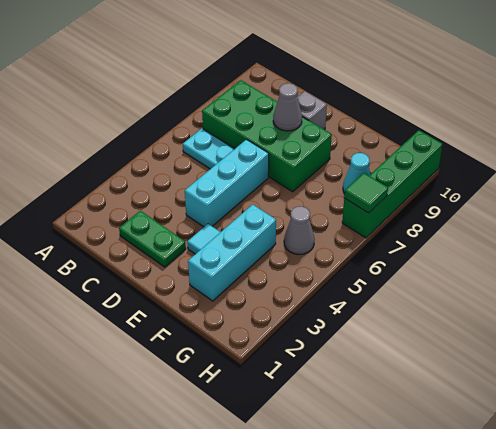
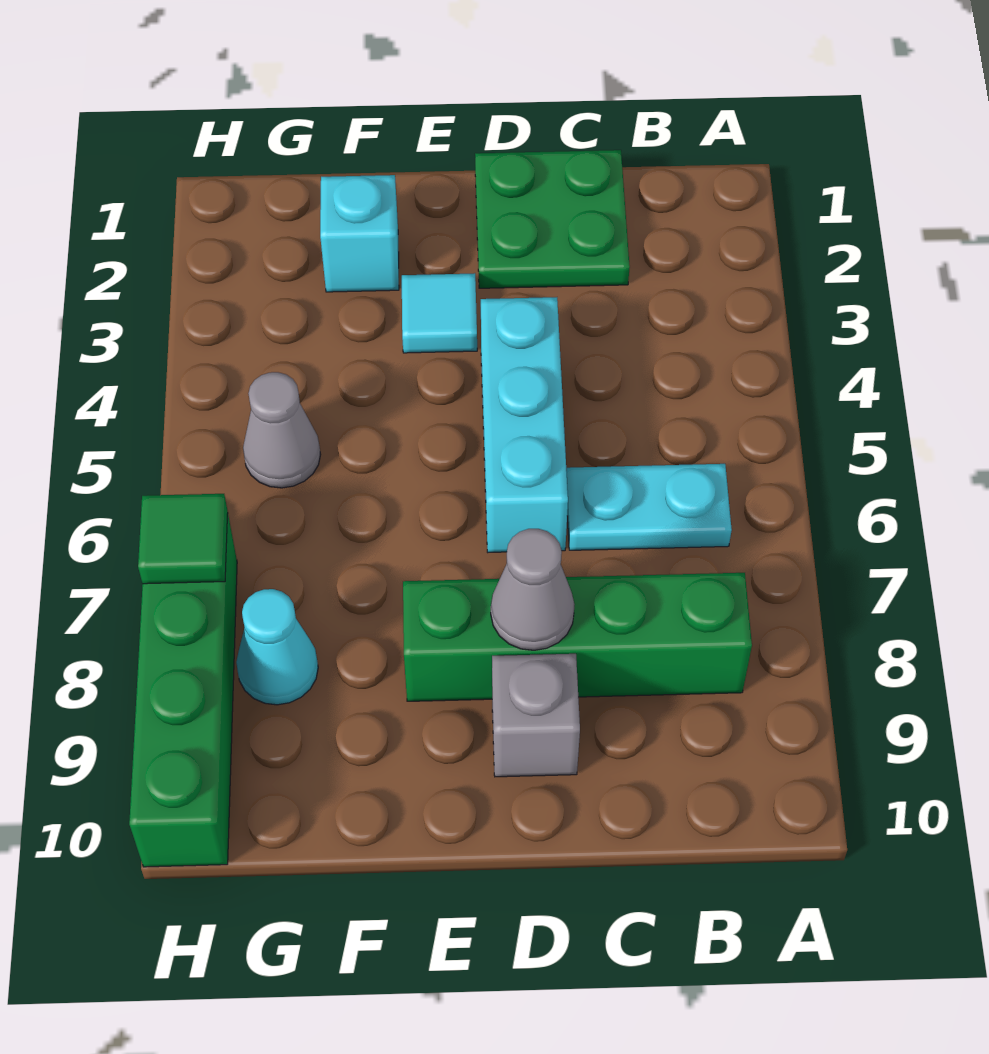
green 2x4 brick [202,80,332,192] -> green 1x4 brick [403,573,752,701]
green 1x2 plate [119,211,186,267] -> green 2x2 plate [475,150,630,288]
cyan 1x3 brick [188,205,276,301] -> cyan 1x1 brick [320,175,399,292]

